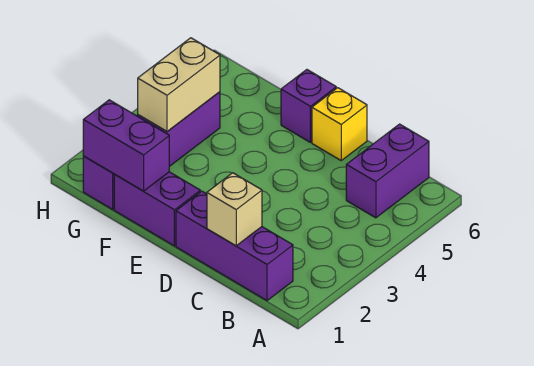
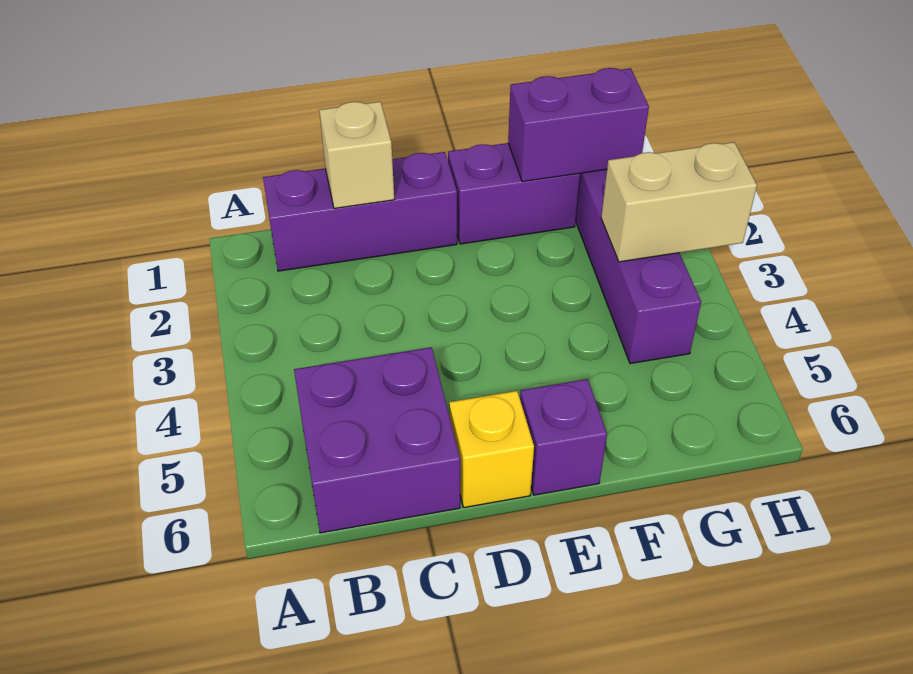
purple 1x2 brick [346,124,429,218] -> purple 2x2 brick [294,347,460,533]
tan 1x2 brick [138,38,220,131] -> tan 1x2 brick turned to [601,142,757,262]

